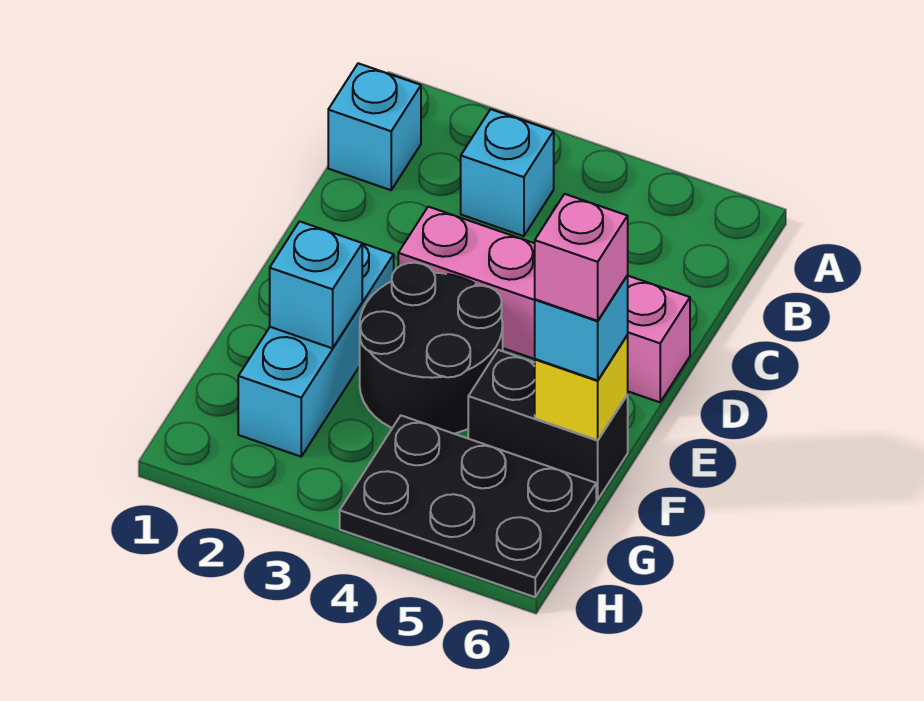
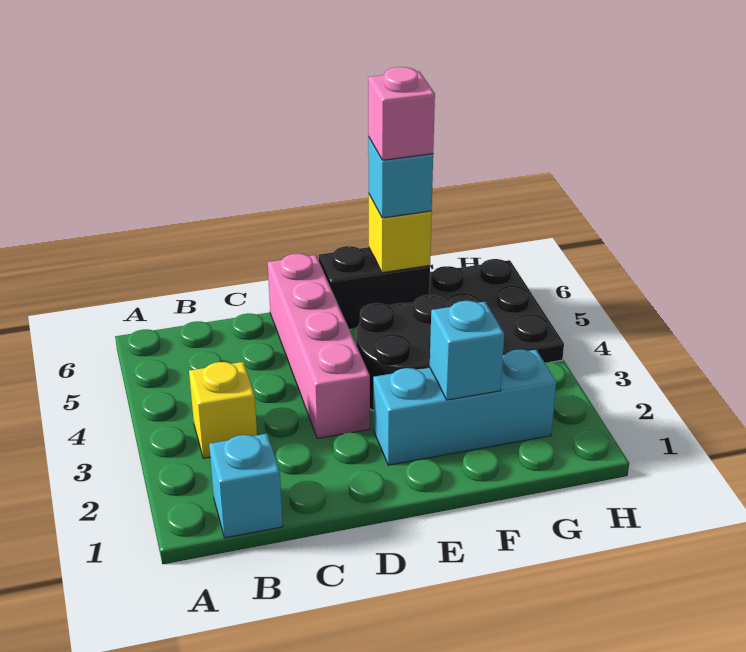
cyan 1x1 brick [461,109,554,236] -> yellow 1x1 brick [189,362,257,458]
black 1x2 brick [468,350,628,500] -> black 1x2 brick turned to [319,246,430,330]

